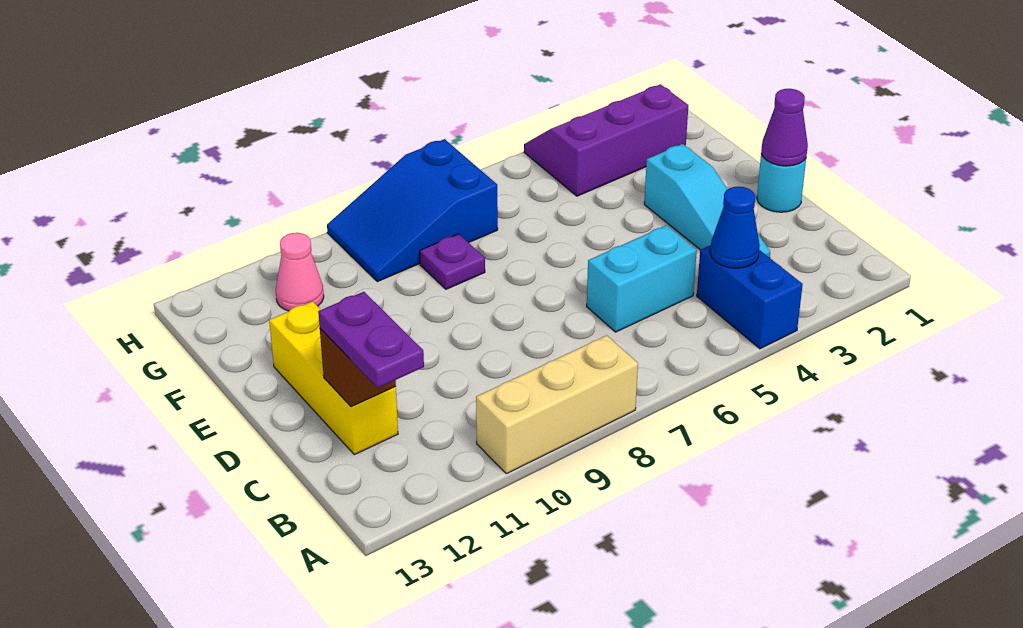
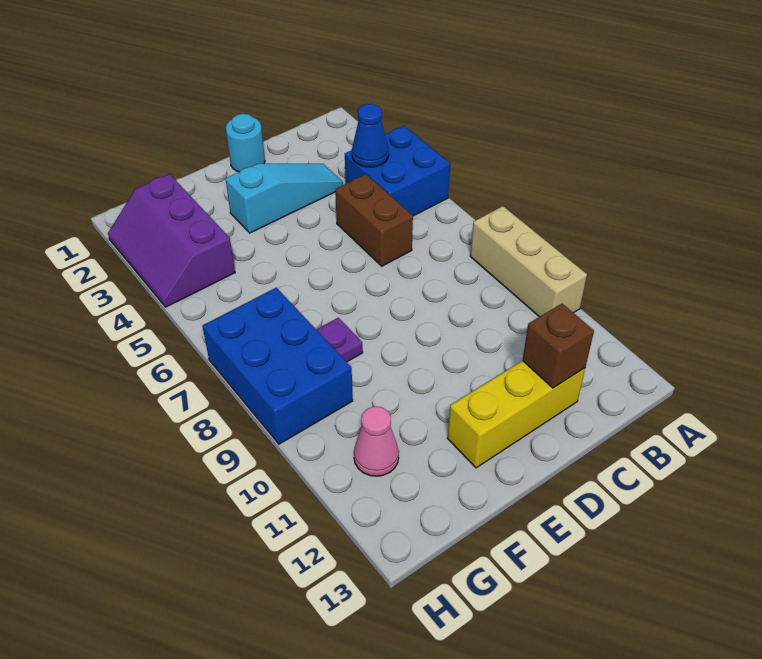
blue 1x2 brick [697,245,803,349] -> blue 2x2 brick [345,126,450,216]
purple 1x2 plate [318,292,424,388] -> none
cyan 1x2 brick [587,225,697,332] -> brown 1x2 brick [335,174,413,266]
purple 1x1 cone [761,89,808,166] -> none
blue 2x3 slope [327,139,498,282] -> blue 2x3 brick [202,288,353,444]

